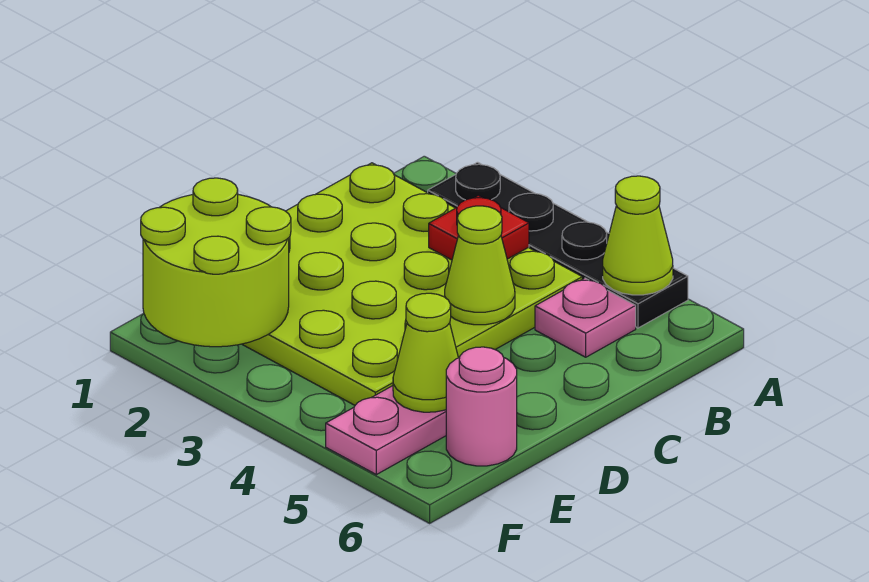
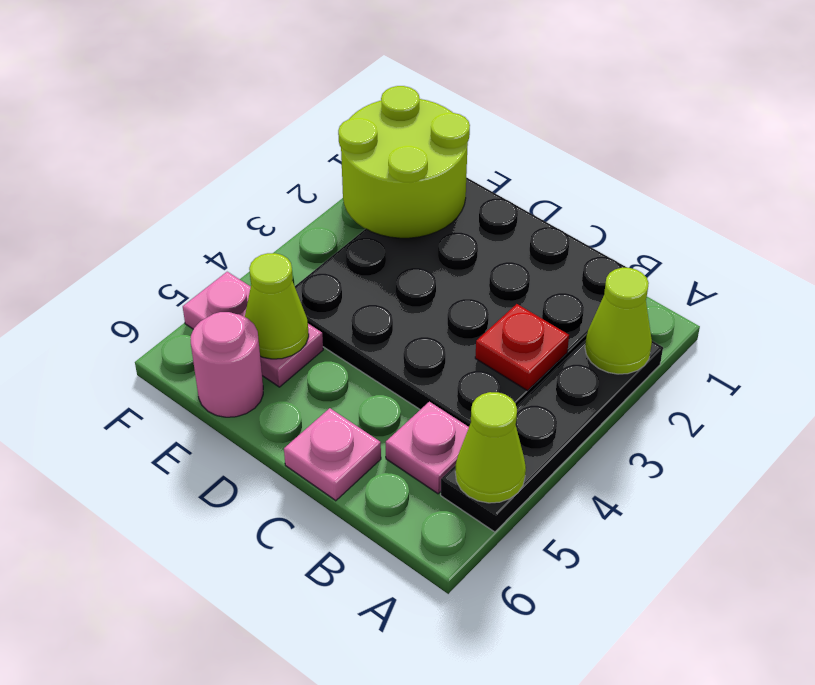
lime 4x4 plate [242,163,582,405] -> black 4x4 plate [295,177,627,427]
lime 1x1 cone [445,206,515,325] -> lime 1x1 cone moved to [585,268,652,374]
none -> pink 1x1 plate [284,408,381,501]

